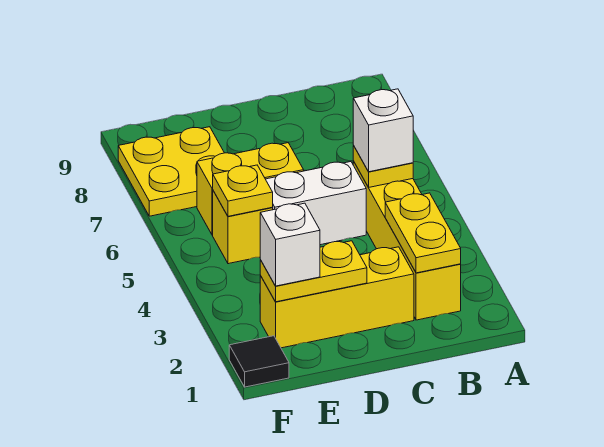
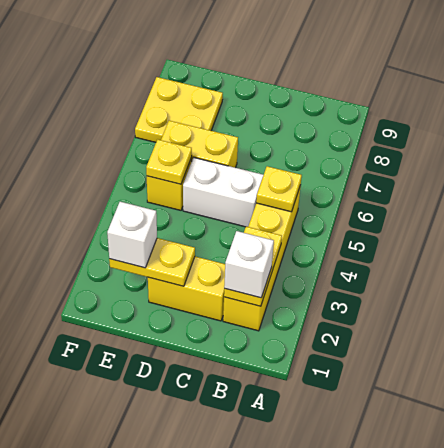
white 1x1 brick [353,89,413,172] -> white 1x1 brick moved to [224,231,274,298]
yellow 1x3 brick [260,247,414,348] -> yellow 1x2 brick [148,256,225,321]
black 1x1 tile [229,336,289,387] -> none

